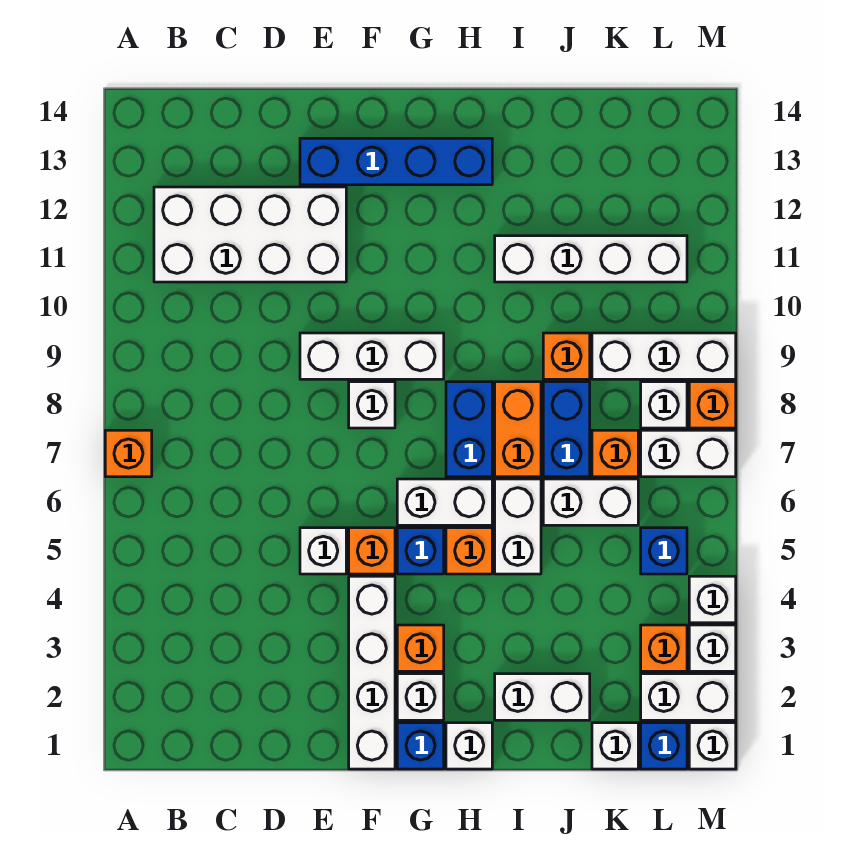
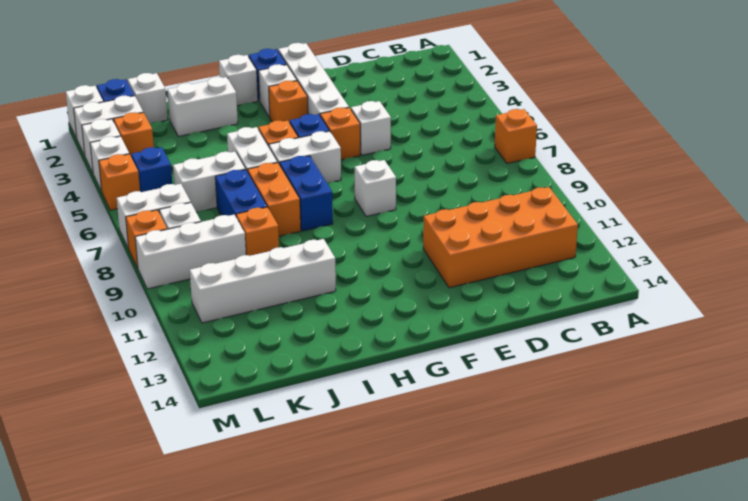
white 2x4 brick [154,187,346,282] -> orange 2x4 brick [423,187,578,288]
white 1x3 brick [300,333,444,379] -> none
blue 1x4 brick [300,138,492,185] -> none
orange 1x1 brick [592,430,638,477] -> orange 1x1 brick moved to [99,154,140,210]

